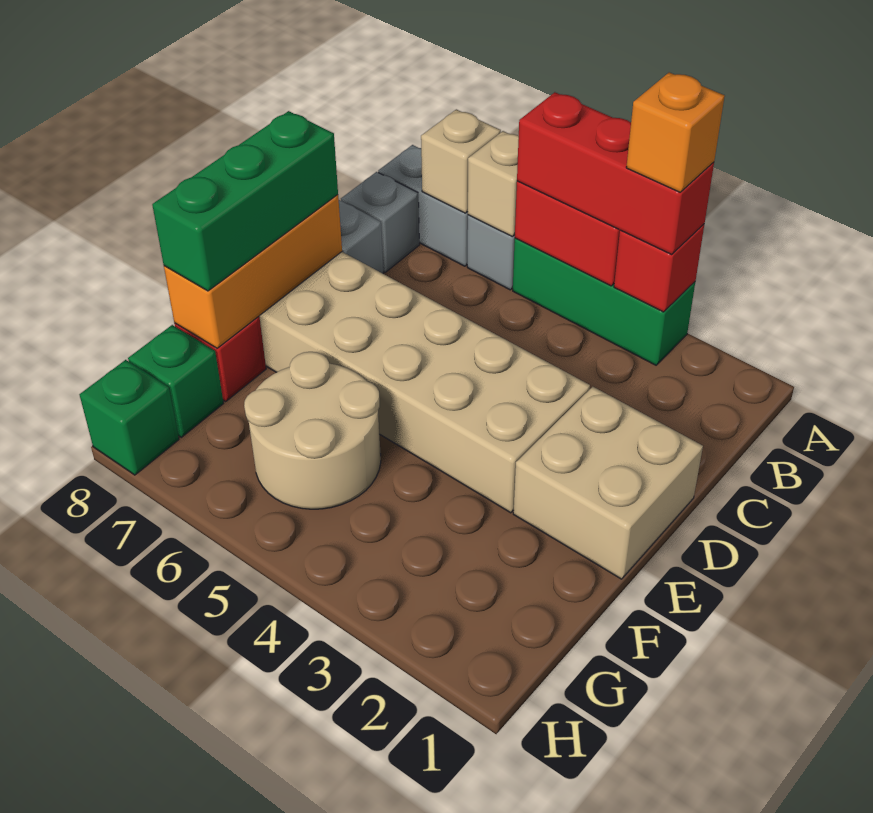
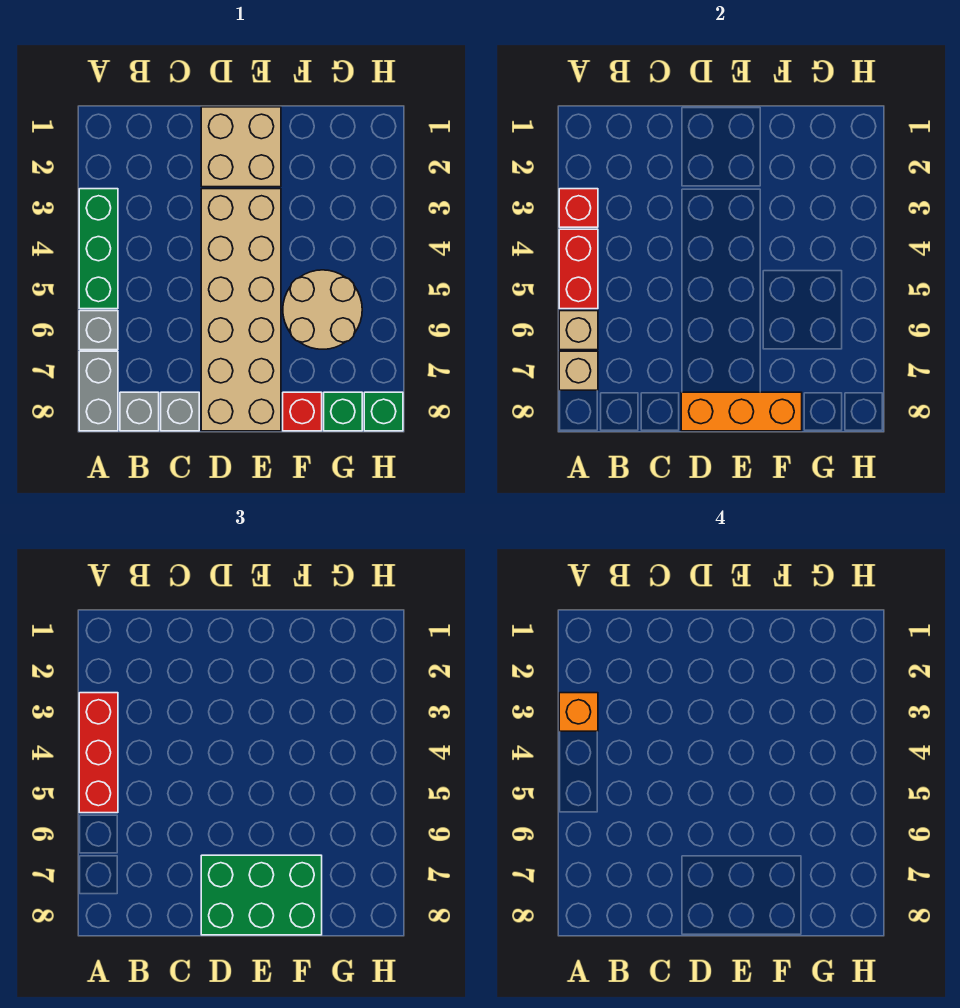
green 1x3 brick [152,111,338,291] -> green 2x3 brick [201,855,322,935]

